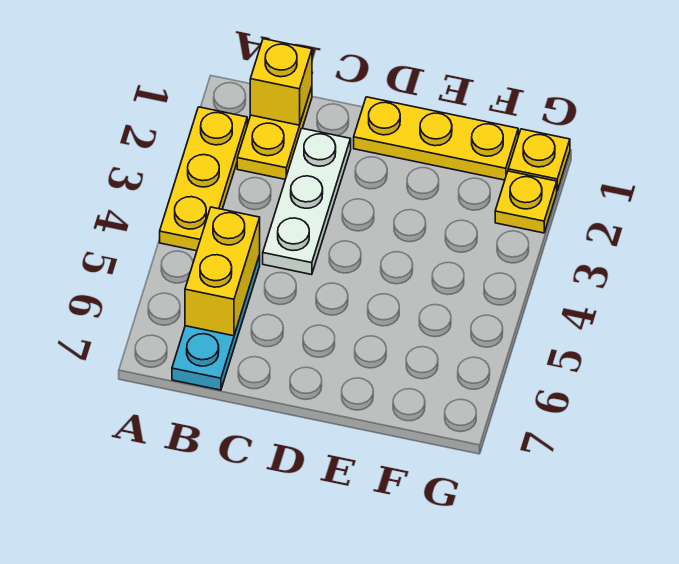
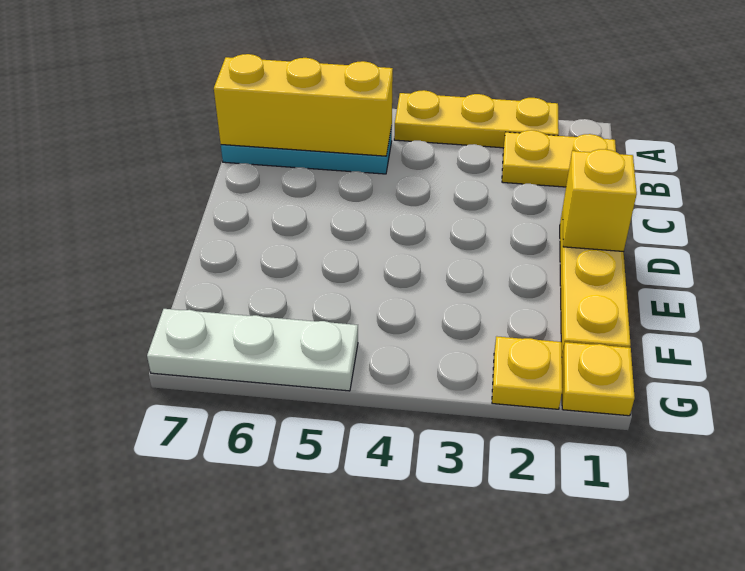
yellow 1x1 brick [250,39,312,125] -> yellow 1x1 brick moved to [563,149,637,252]
yellow 1x2 brick [185,207,260,336] -> yellow 1x3 brick [214,54,393,156]
white 1x3 plate [263,128,351,275] -> white 1x3 plate moved to [147,309,358,391]

